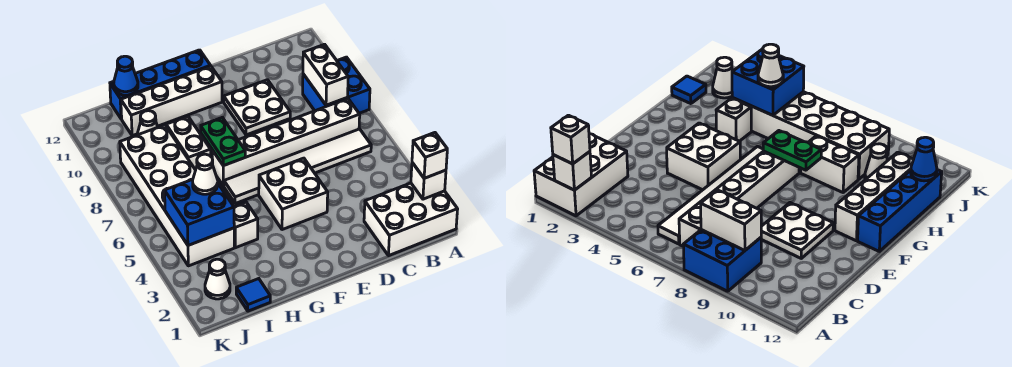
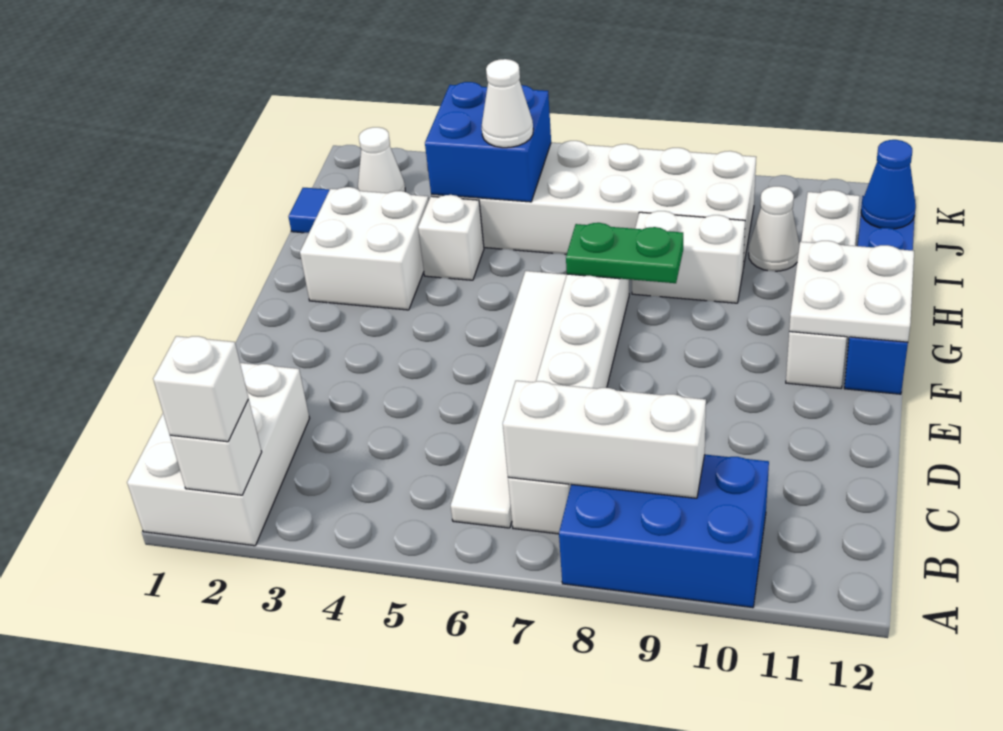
blue 2x2 brick [303,57,370,113] -> blue 2x3 brick [559,455,769,608]
white 1x2 brick [303,44,348,105] -> white 1x3 brick [503,381,706,498]
white 2x2 plate [224,80,290,135] -> white 2x2 plate moved to [789,241,914,342]
white 2x2 brick [259,158,328,230] -> white 2x2 brick moved to [300,187,429,310]

